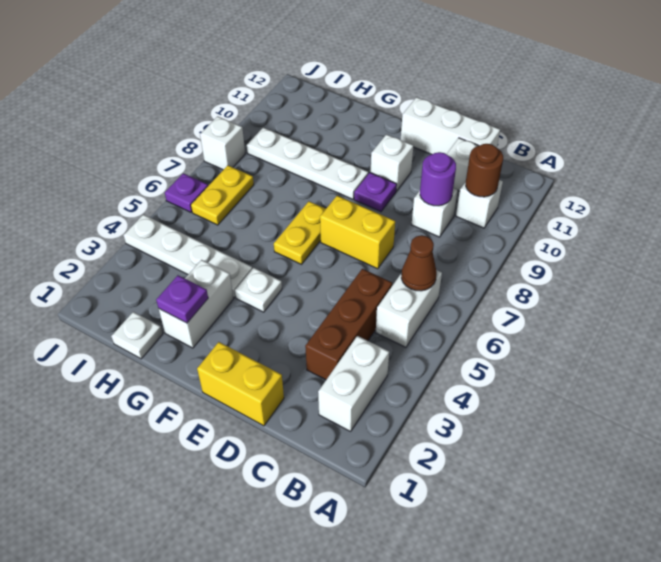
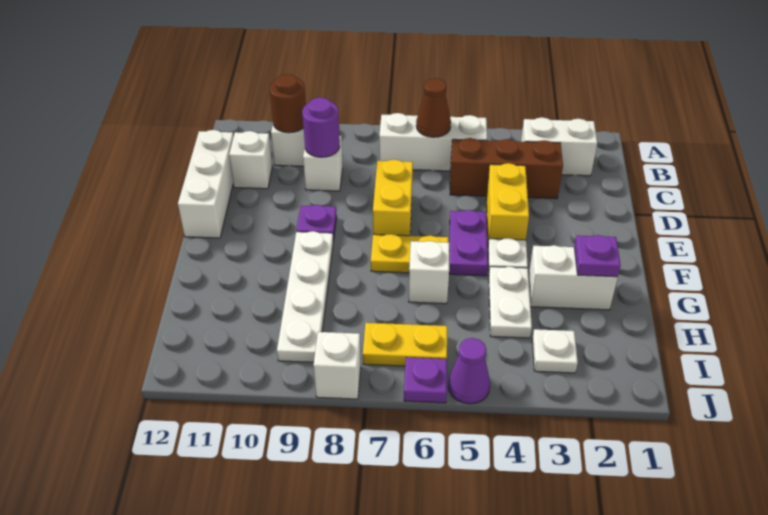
white 1x2 brick [376,270,442,347] -> white 1x3 brick [379,113,487,171]
yellow 1x2 brick [197,342,284,426] -> yellow 1x2 brick moved to [486,163,529,243]
none -> purple 1x2 plate [449,210,488,276]
white 1x1 brick [371,134,413,191] -> white 1x1 brick moved to [409,241,449,304]
white 1x4 plate [124,215,252,298] -> white 1x2 plate [489,267,532,338]
white 1x1 plate [111,312,163,359] -> white 1x1 plate moved to [532,329,578,373]
none -> purple 1x1 cone [448,338,490,404]

